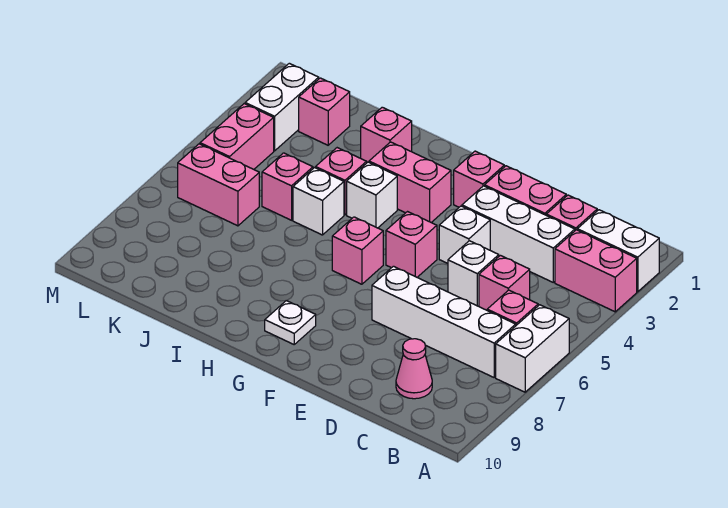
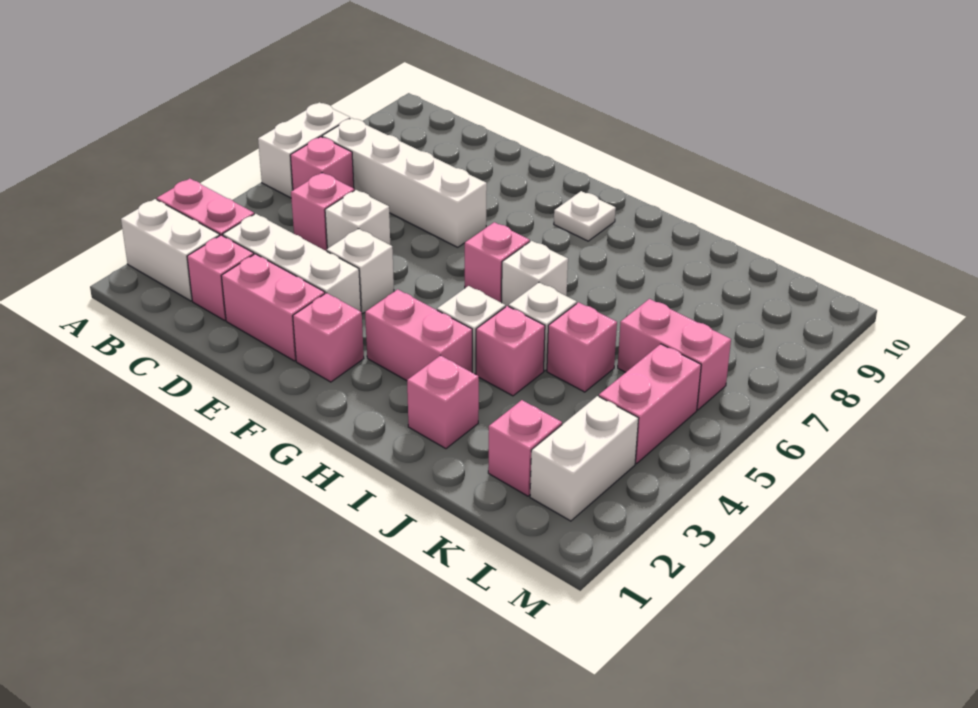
pink 1x1 cone [396,339,432,399] -> none
pink 1x1 brick [386,212,437,277] -> none
none -> white 1x1 brick [502,241,568,307]

